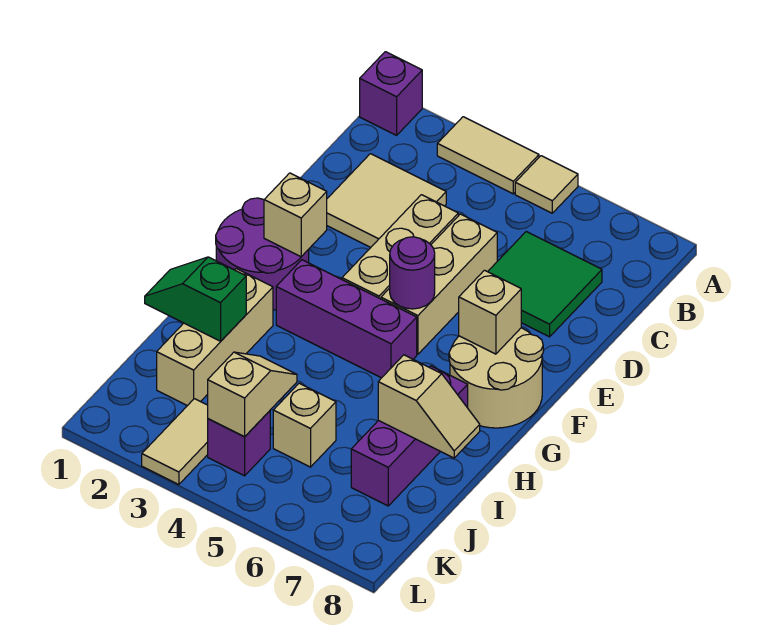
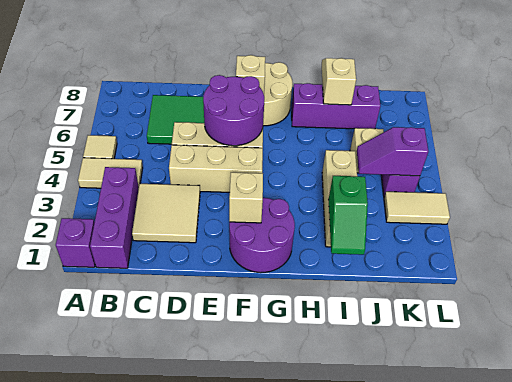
tan 1x2 tile [437,117,539,194] -> tan 1x2 tile turned to [78,158,143,188]
purple 1x1 round brick [390,237,435,309] -> purple 2x2 round brick [203,75,264,146]
purple 1x3 brick [276,260,417,378] -> purple 1x3 brick moved to [90,167,139,268]
tan 1x3 brick [157,269,273,406] -> tan 1x3 brick turned to [322,150,357,247]
tan 1x2 slope [208,352,297,437] -> purple 1x2 slope [357,127,428,176]

